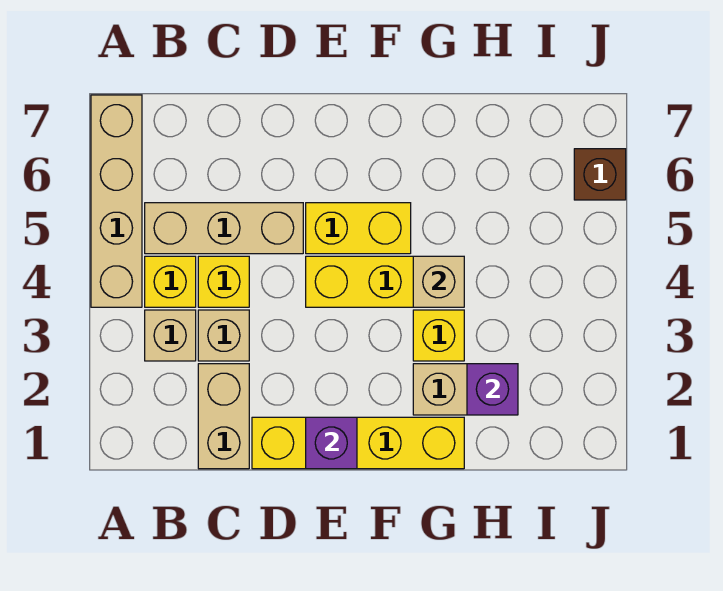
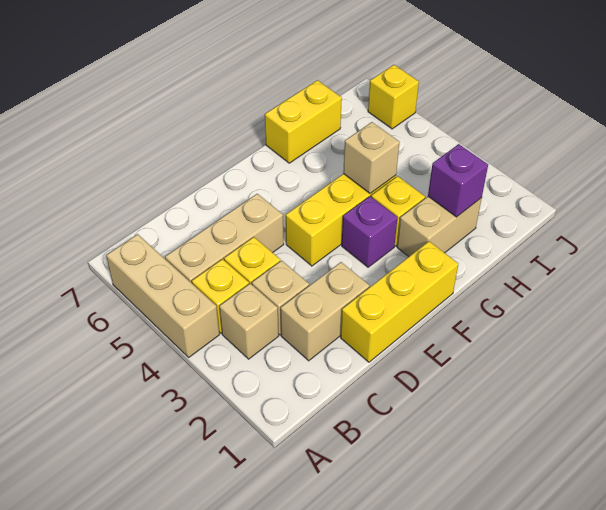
tan 1x4 brick [91,95,142,307] -> tan 1x3 brick [106,234,219,357]
tan 1x2 brick [198,364,249,469] -> tan 1x2 brick turned to [281,262,369,361]
yellow 1x4 brick [252,417,464,469] -> yellow 1x3 brick [341,241,458,362]
purple 1x1 brick [306,417,357,469] -> purple 1x1 brick moved to [342,196,398,267]
yellow 1x2 brick [306,203,411,254] -> yellow 1x2 brick moved to [265,80,342,163]
brown 1x1 brick [574,149,626,200] -> yellow 1x1 brick [368,65,419,129]

